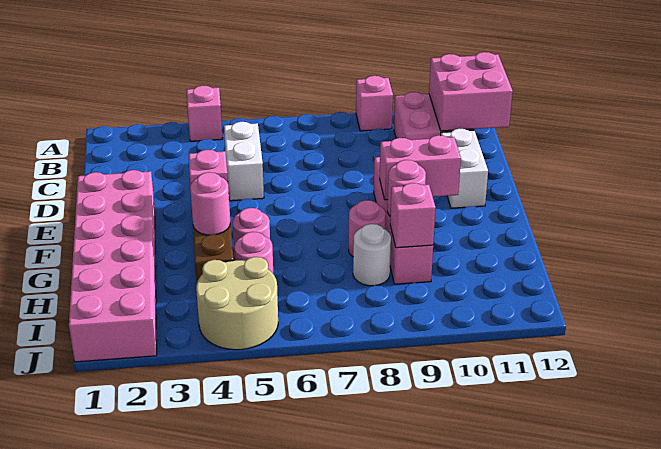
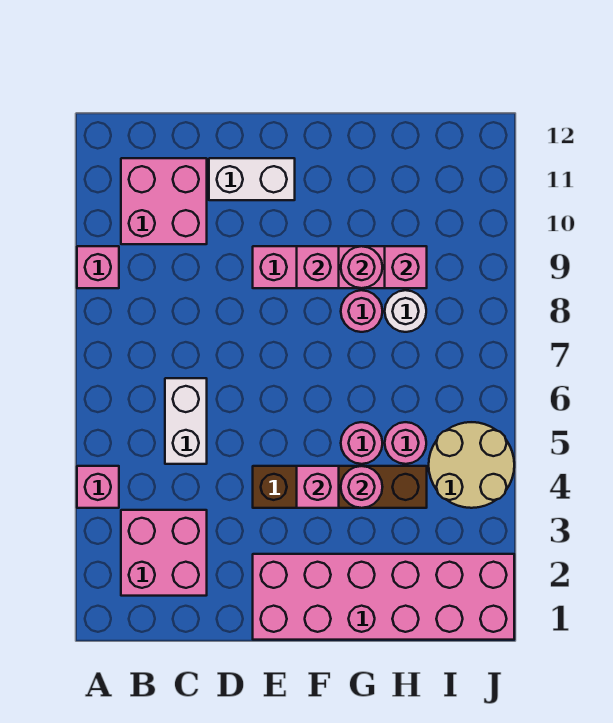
pink 2x2 brick [429,52,513,131] -> pink 2x2 brick moved to [121,510,207,596]
white 1x2 brick [224,122,264,201] -> white 1x2 brick turned to [165,378,207,464]
pink 1x2 brick [380,135,461,200] -> pink 1x1 brick [297,246,339,288]

